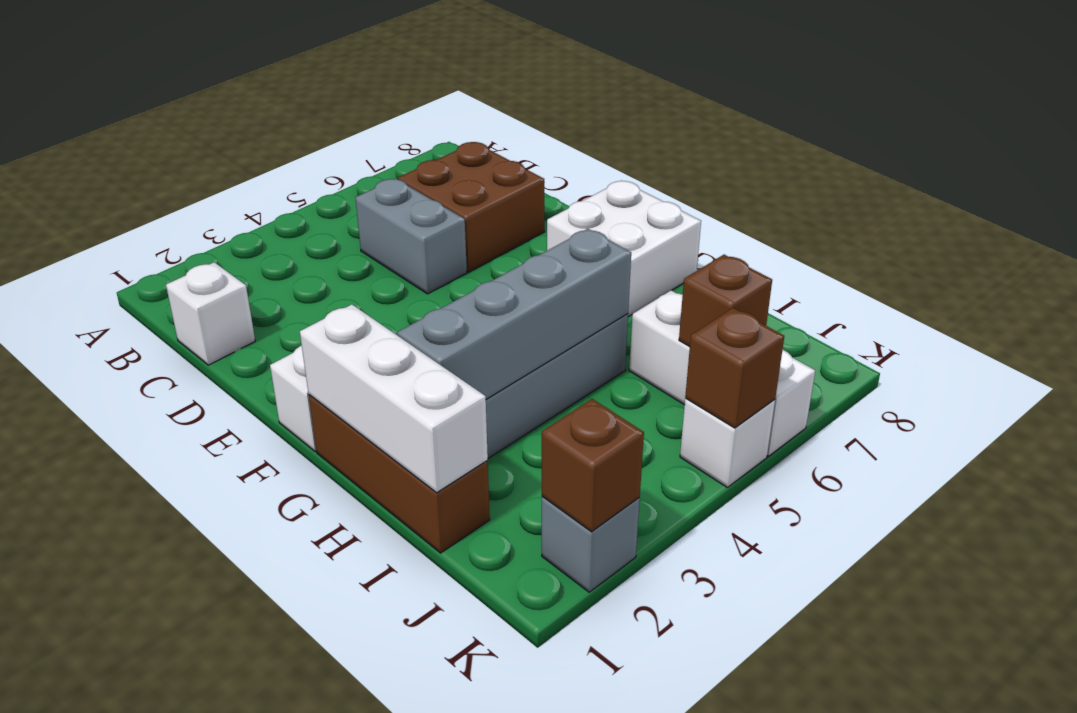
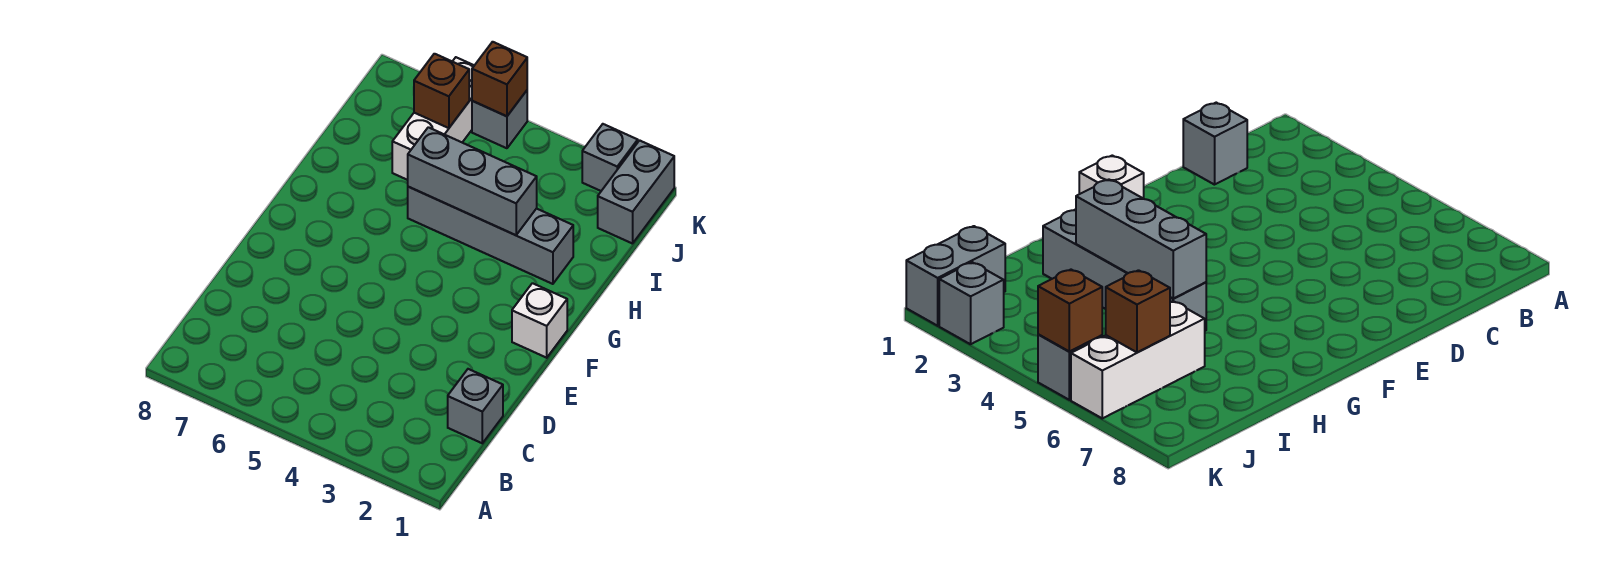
white 1x1 brick [166,262,255,365] -> grey 1x1 brick [448,369,503,443]
grey 1x2 brick [355,179,467,294] -> grey 1x2 brick moved to [598,140,674,244]
brown 2x2 brick [398,142,544,272] -> none
white 2x2 brick [547,181,701,317] -> none
brown 1x3 brick [309,395,490,553] -> none
white 1x3 brick [300,304,488,493] -> none
grey 1x4 brick [397,229,631,399] -> grey 1x3 brick [408,127,537,235]
brown 1x1 brick [542,399,644,532] -> none
white 1x1 brick [680,399,775,488] -> grey 1x1 brick [472,91,527,148]

